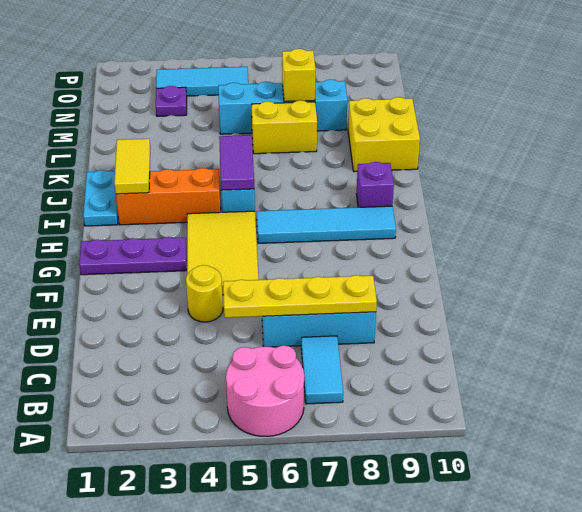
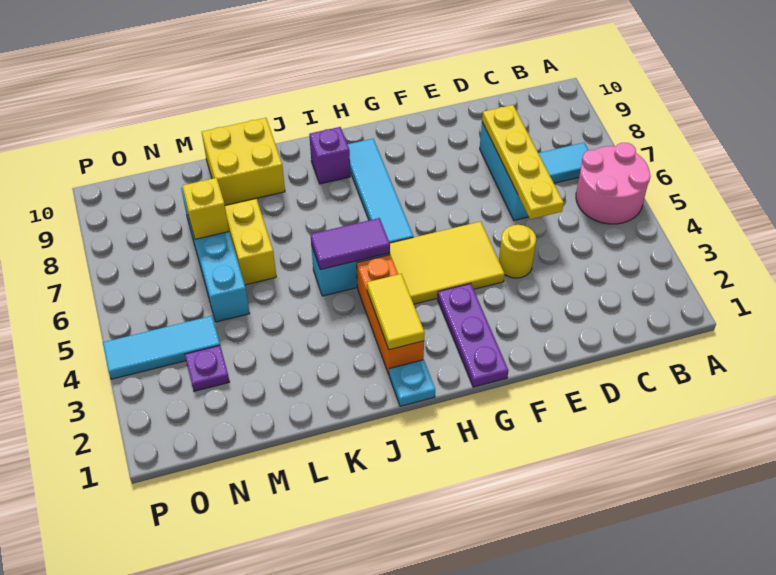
cyan 1x2 plate [83,170,118,226] -> cyan 1x1 plate [389,360,435,406]
yellow 1x2 tile [114,139,150,194] -> yellow 1x2 tile turned to [367,274,425,350]
cyan 1x3 tile [156,67,248,96] -> cyan 1x3 tile turned to [103,316,220,379]

